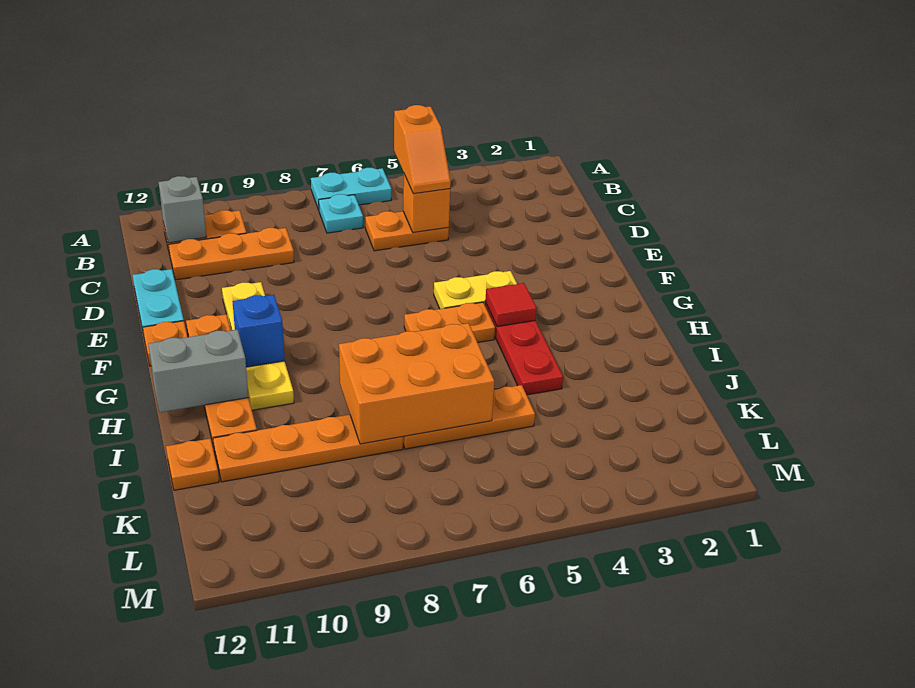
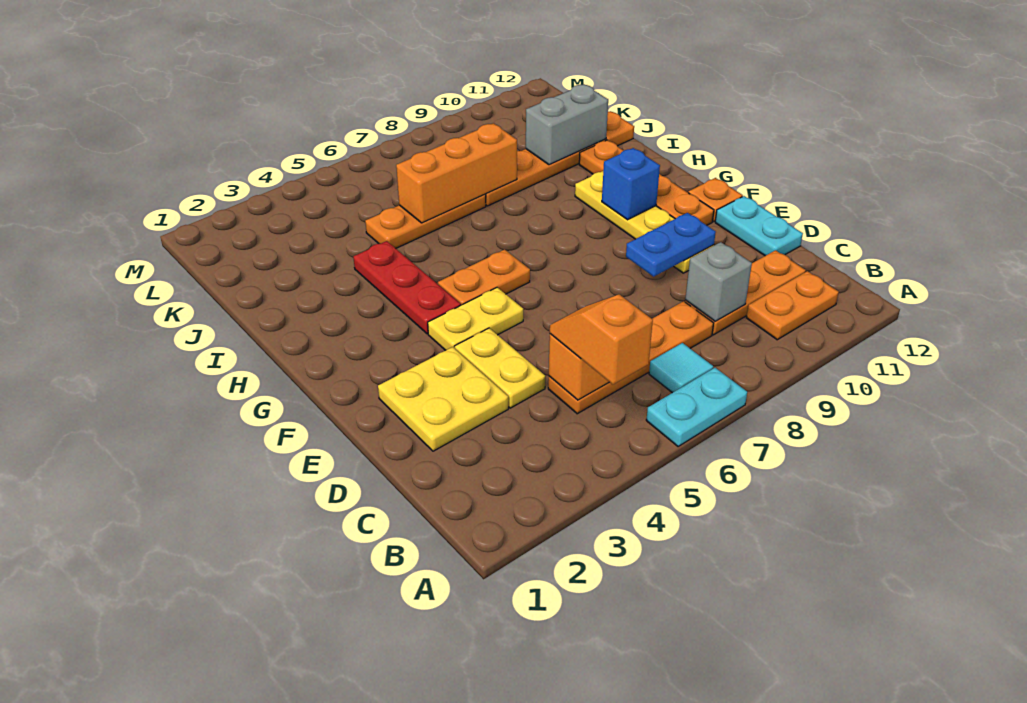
cyan 1x1 plate [319,194,363,233] -> cyan 1x1 tile [649,343,713,393]
grey 1x1 brick [159,176,206,243] -> grey 1x1 brick moved to [685,242,752,321]
orange 1x2 plate [365,211,449,251] -> orange 1x4 plate [548,301,714,414]
none -> yellow 2x2 plate [378,347,508,451]
none -> yellow 1x2 plate [455,328,545,408]
none -> blue 1x2 plate [626,213,716,277]
red 1x1 tile [485,283,537,327] -> none
grey 1x2 brick [148,329,249,412] -> grey 1x2 brick moved to [526,85,608,165]
orange 2x3 brick [339,323,494,444] -> orange 1x3 brick [396,123,517,223]

